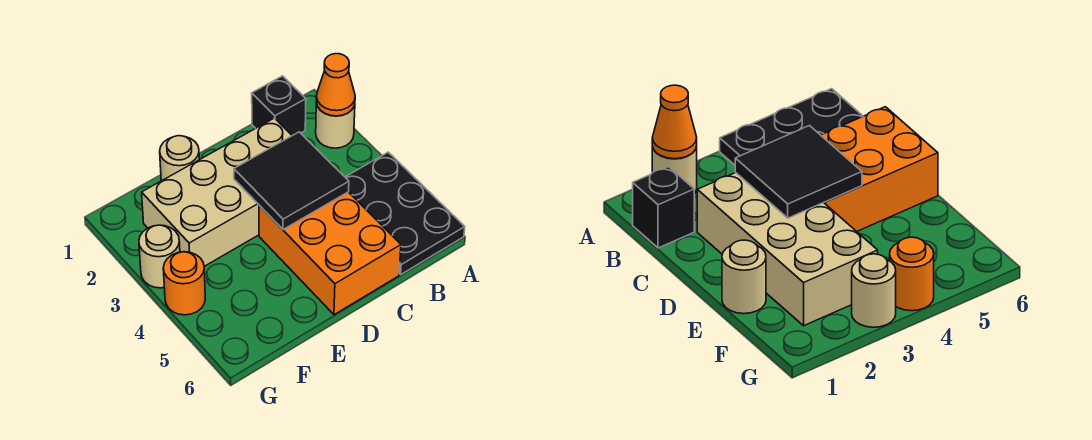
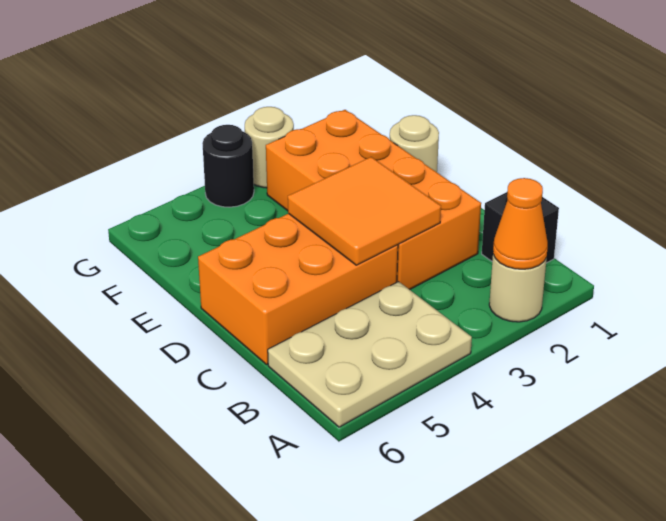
black 2x3 plate [345,152,465,274] -> tan 2x3 plate [268,282,472,427]
tan 2x4 brick [142,118,292,266] -> orange 2x4 brick [266,110,481,290]
black 2x2 tile [234,132,349,230] -> orange 2x2 tile [288,157,441,265]
orange 1x1 round brick [163,252,205,315] -> black 1x1 round brick [203,125,254,207]

